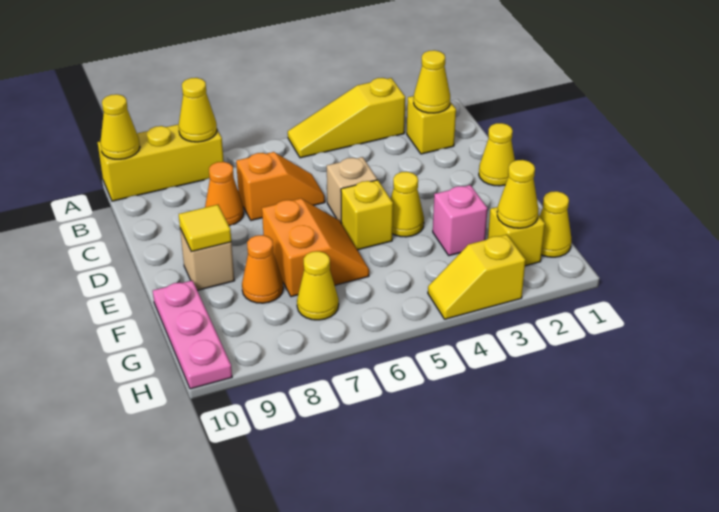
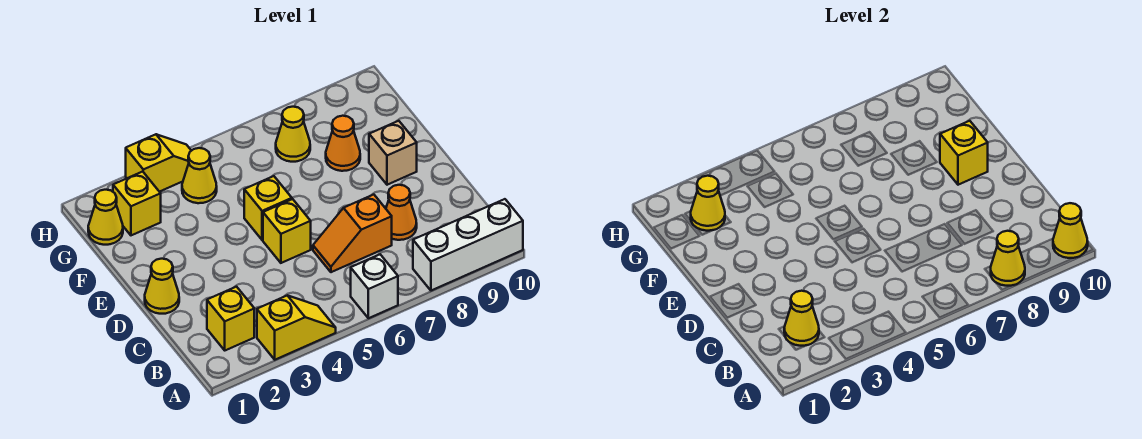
yellow 1x3 slope [288,78,405,158] -> yellow 1x2 slope [257,296,336,360]
none -> white 1x1 brick [351,255,398,318]
yellow 1x3 brick [97,124,224,201] -> white 1x3 brick [413,199,523,291]
tan 1x1 brick [327,157,377,222] -> yellow 1x1 brick [263,199,311,263]
yellow 1x1 cone [391,172,424,237] -> yellow 1x1 cone moved to [182,148,217,203]
orange 2x2 slope [262,198,369,297] -> none
yellow 1x1 tile [179,205,231,252] -> yellow 1x1 brick [940,121,988,185]
pink 1x1 brick [433,185,488,256] -> none
pink 1x3 plate [153,280,232,389] -> none

